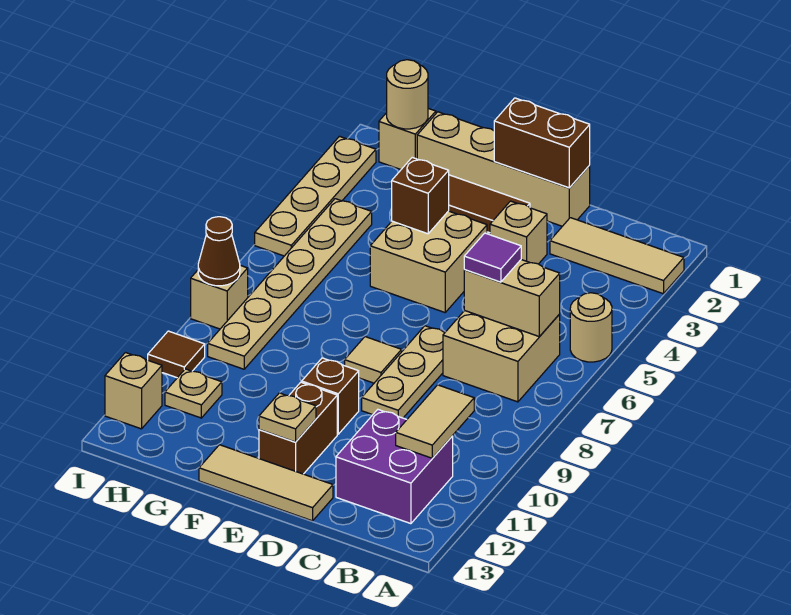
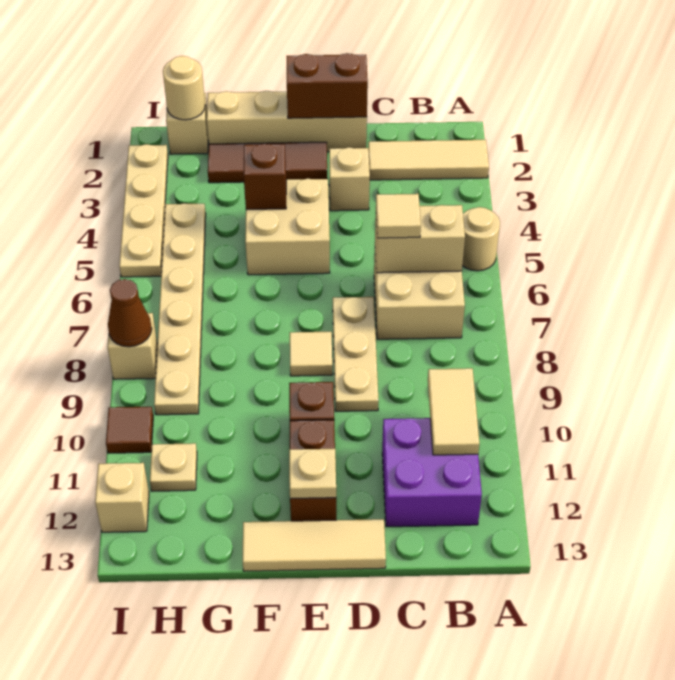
purple 1x1 tile [464,233,521,282] -> tan 1x1 tile [376,194,421,238]

